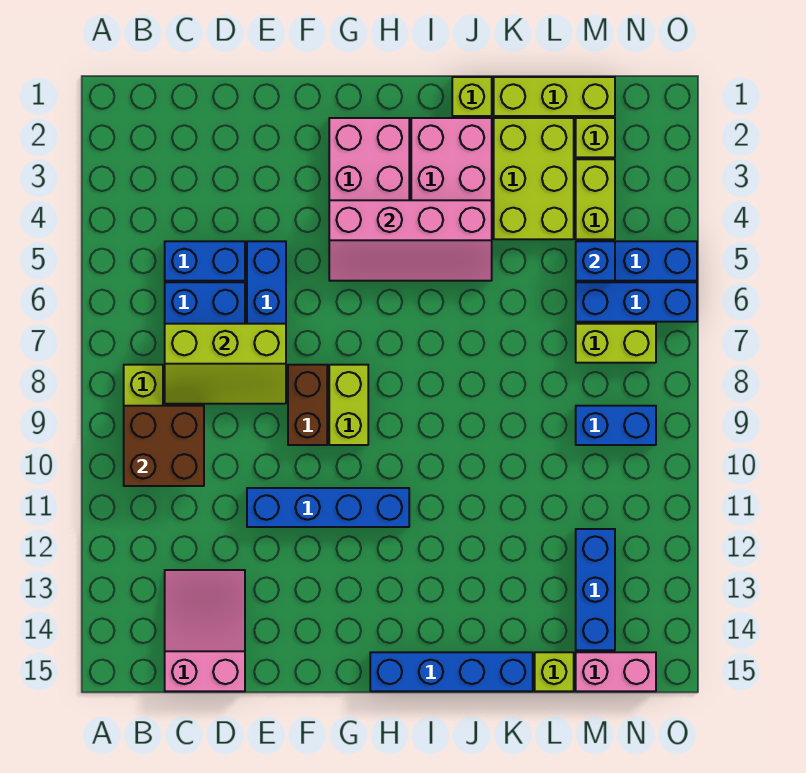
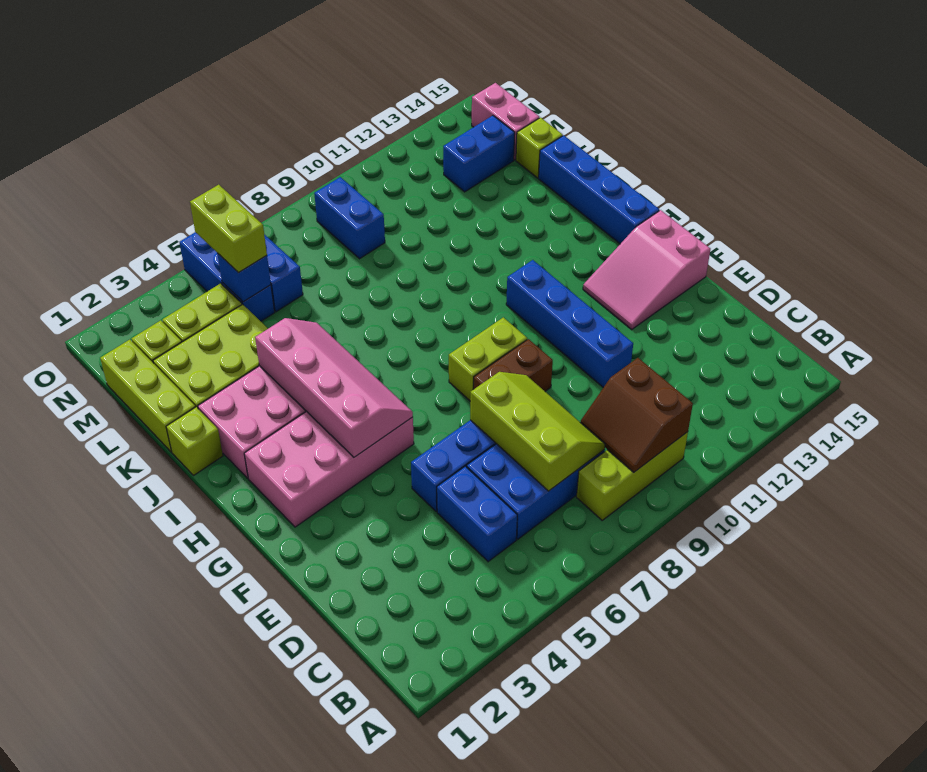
brown 2x2 brick [124,406,204,486] -> brown 2x2 slope [580,358,693,472]
pink 2x3 slope [165,570,245,691] -> pink 2x3 slope moved to [583,210,710,329]
lime 1x2 brick [576,324,656,363] -> lime 1x2 brick moved to [190,185,267,273]
blue 1x3 brick [576,529,615,650] -> blue 1x2 brick [443,116,515,192]

